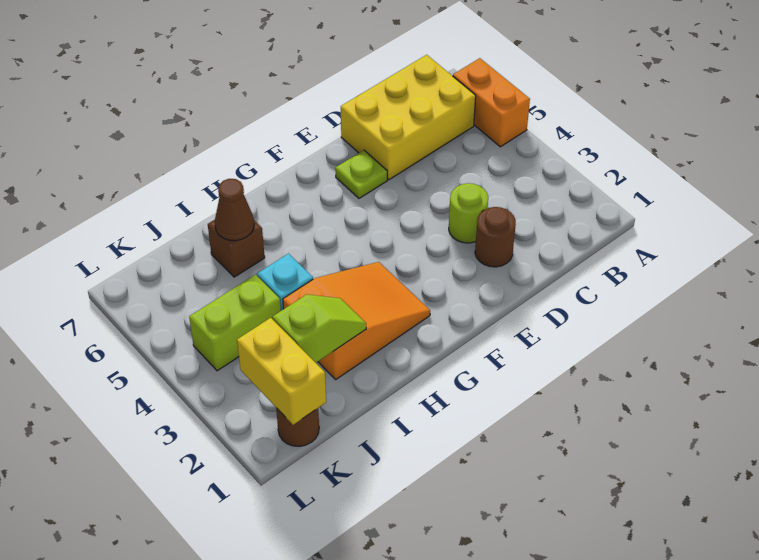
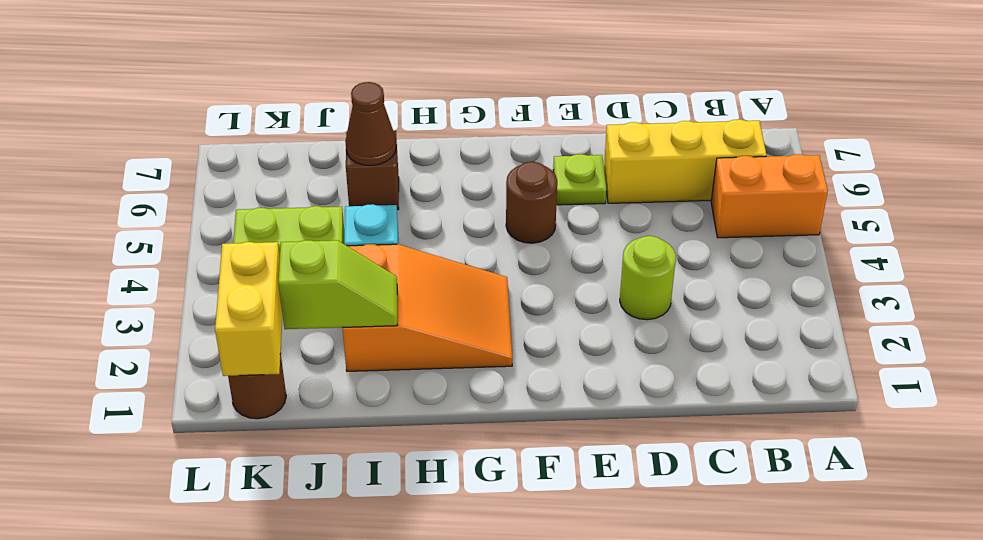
orange 1x2 brick [453,58,530,147] -> orange 1x2 brick turned to [711,154,828,238]
yellow 2x3 brick [341,55,476,180] -> yellow 1x3 brick [604,119,766,203]
brown 1x1 round brick [475,207,516,267] -> brown 1x1 round brick moved to [506,162,557,243]

